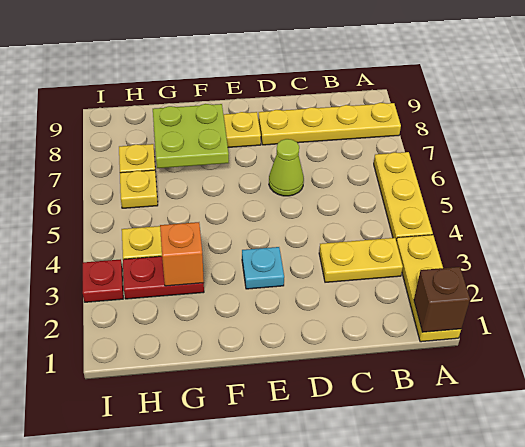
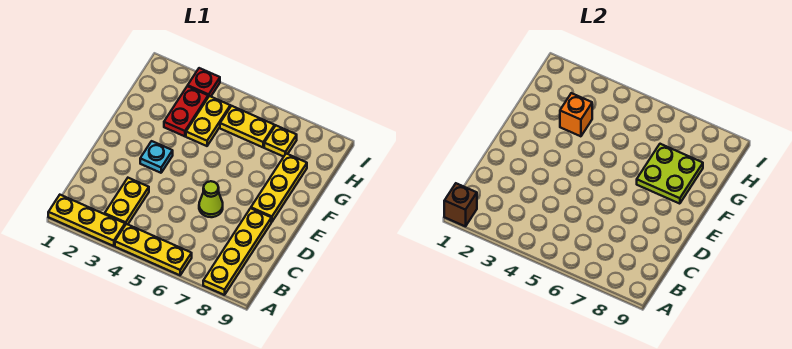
yellow 1x1 plate [120,170,158,208] -> yellow 1x2 plate [220,106,275,147]

